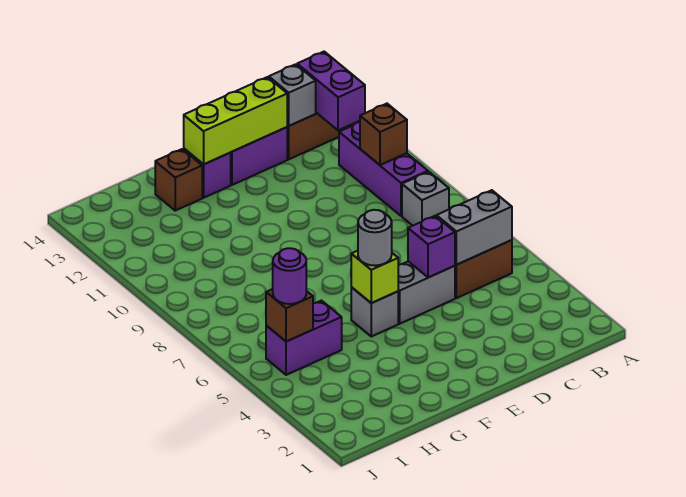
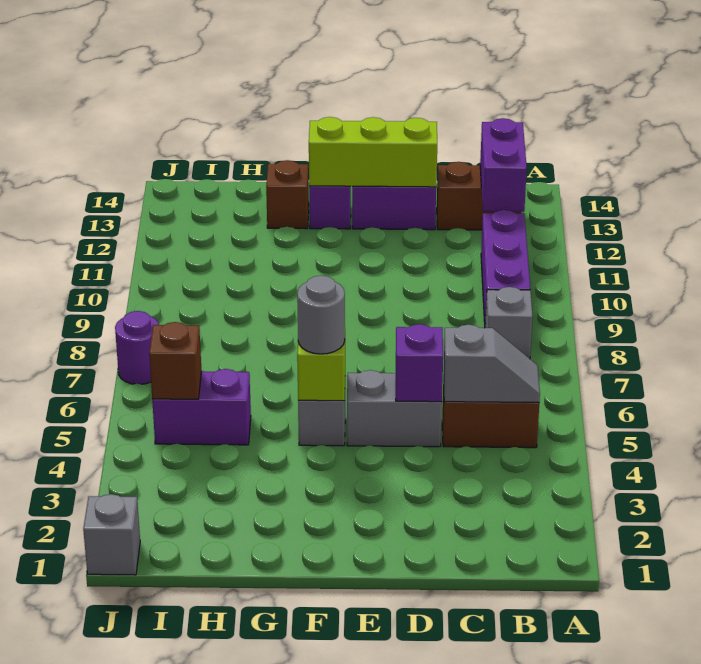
grey 1x2 brick [436,190,512,265] -> grey 1x2 slope [444,325,540,403]
brown 1x1 brick [360,104,407,165] -> none
grey 1x1 brick [269,64,316,126] -> grey 1x1 brick moved to [83,494,140,575]
purple 1x1 round brick [273,248,306,304] -> purple 1x1 round brick moved to [115,311,159,384]

